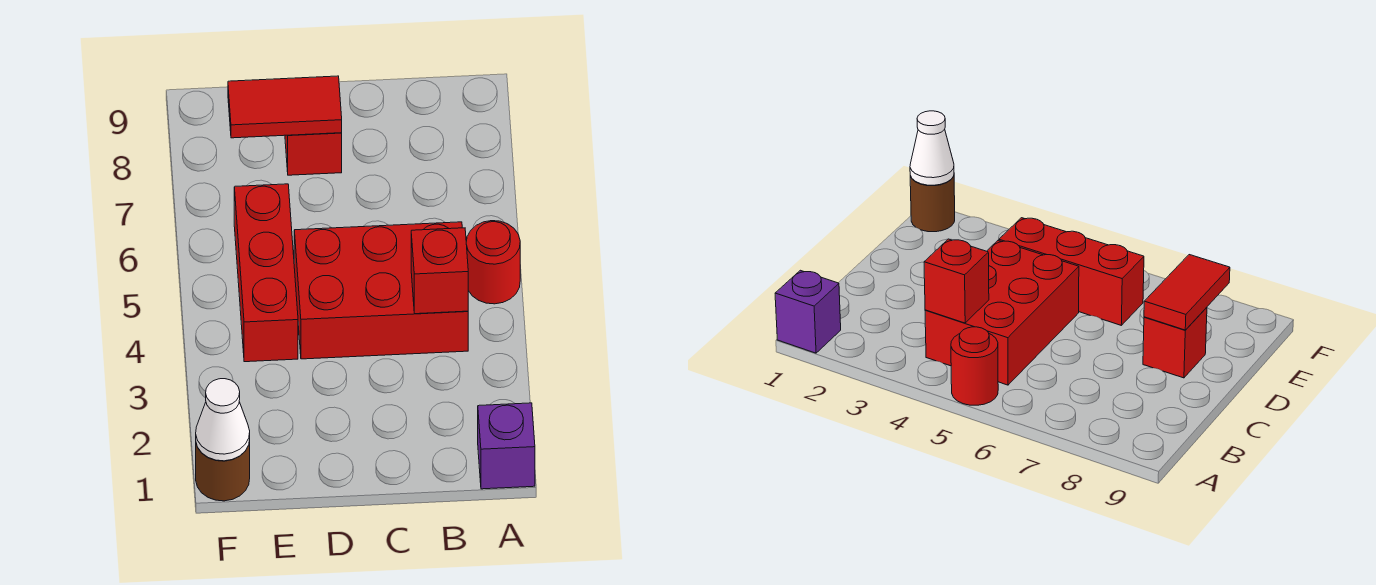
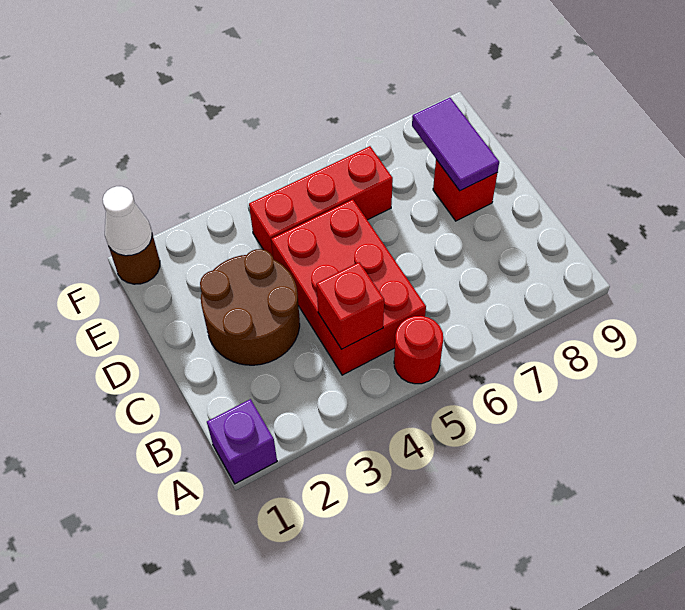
none -> brown 2x2 round brick [200,249,300,365]
red 1x2 tile [228,76,342,138] -> purple 1x2 tile [412,98,499,191]

